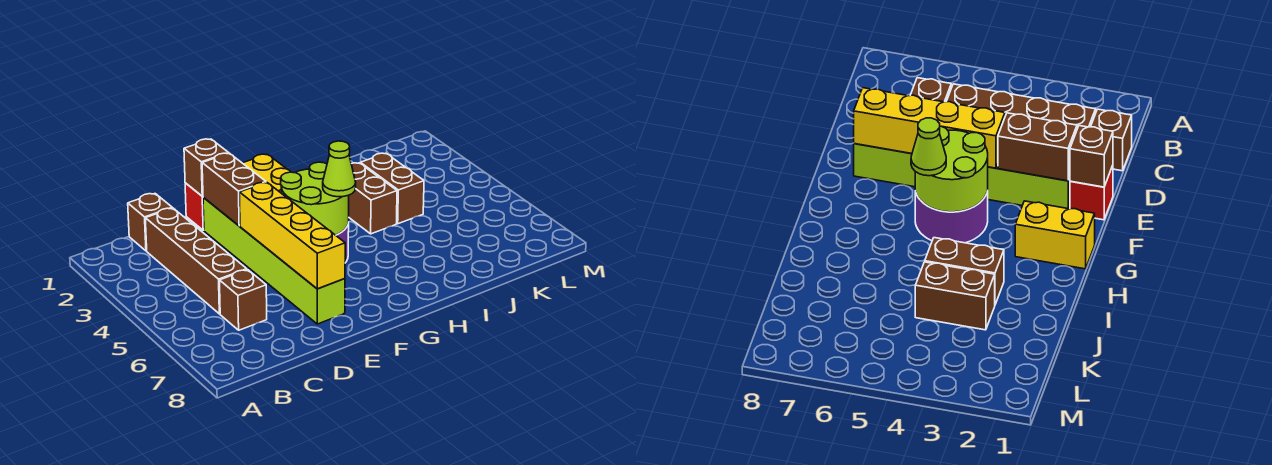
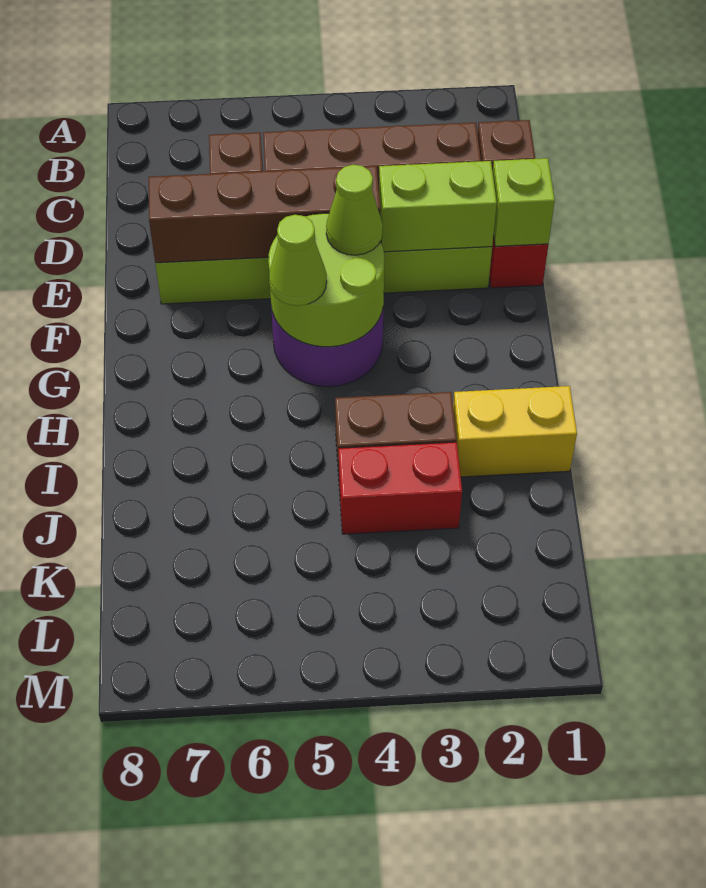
brown 1x1 brick [184,139,228,196] -> lime 1x1 brick [493,158,555,246]
brown 1x2 brick [202,153,266,226] -> lime 1x2 brick [379,161,497,252]
yellow 1x4 brick [239,182,345,289] -> brown 1x4 brick [149,166,380,263]
none -> lime 1x1 cone [326,165,383,255]
yellow 1x2 brick [243,154,290,193] -> yellow 1x2 brick moved to [453,386,577,477]
brown 1x2 brick [360,153,424,224] -> red 1x2 brick [339,442,462,534]

